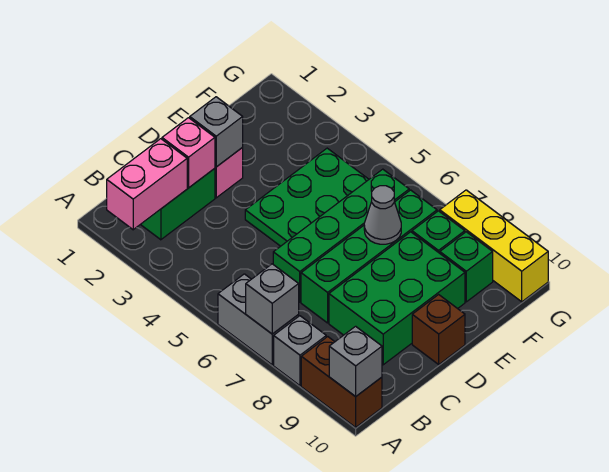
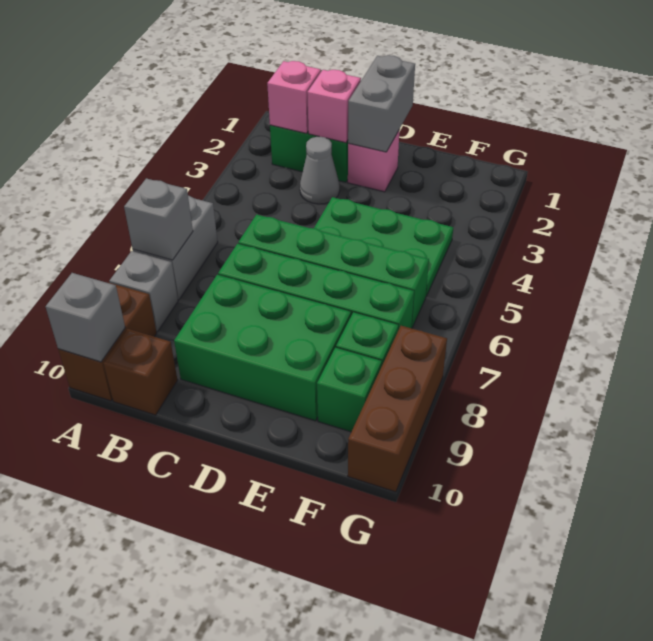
pink 1x2 brick [107,139,187,230] -> pink 1x1 brick [267,61,321,133]
grey 1x1 brick [190,97,243,167] -> grey 1x2 brick [348,55,415,152]
brown 1x1 brick [412,295,465,364] -> brown 1x1 brick moved to [104,329,178,415]
grey 1x1 cone [364,186,401,244] -> grey 1x1 cone moved to [300,137,340,204]
yellow 1x3 brick [440,190,548,302] -> brown 1x3 brick [348,326,447,492]

